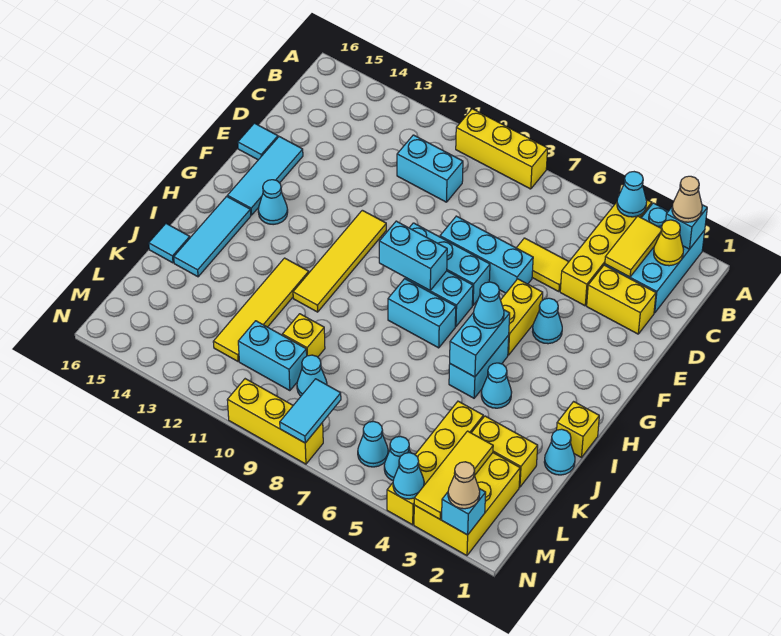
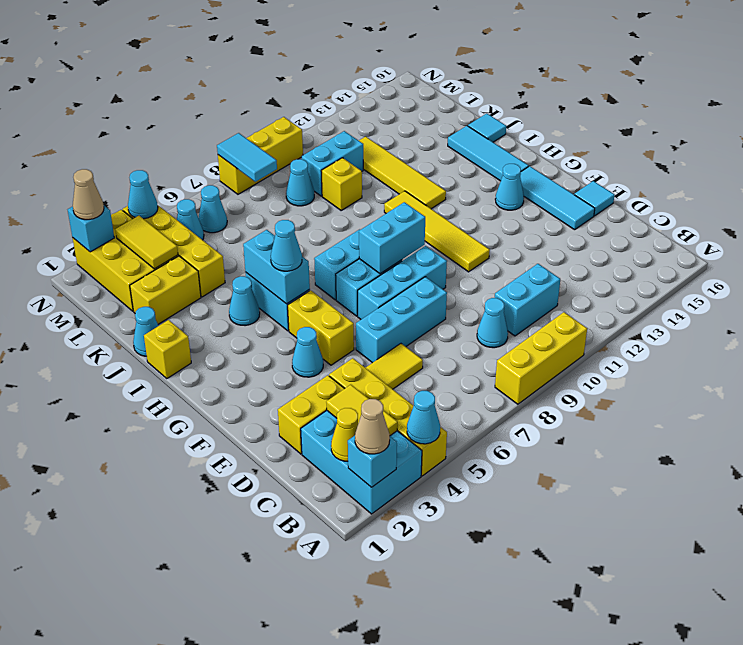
none -> cyan 1x1 cone [477,298,508,348]
yellow 1x3 tile [414,431,493,519] -> yellow 1x2 tile [115,216,178,269]

